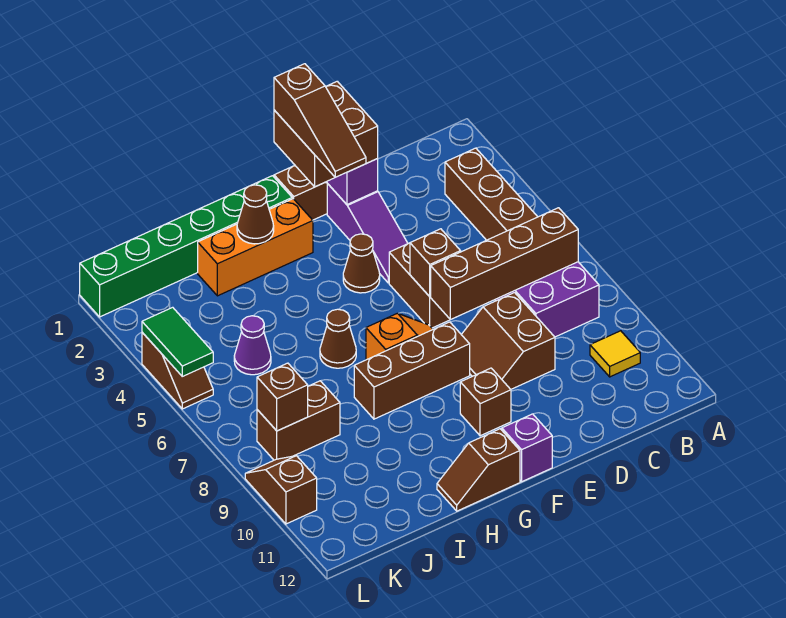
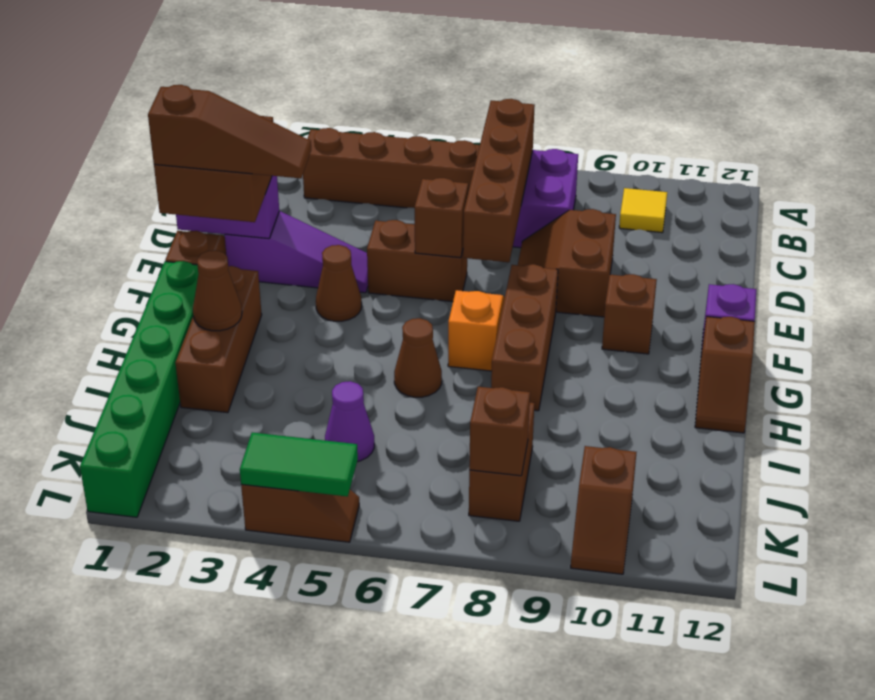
brown 2x2 slope [461,293,555,389] -> brown 2x2 slope turned to [518,209,616,317]
orange 1x3 brick [198,199,313,296] -> brown 1x3 brick [176,266,262,413]
brown 1x2 slope [245,456,317,524] -> brown 1x2 slope turned to [571,446,637,574]

